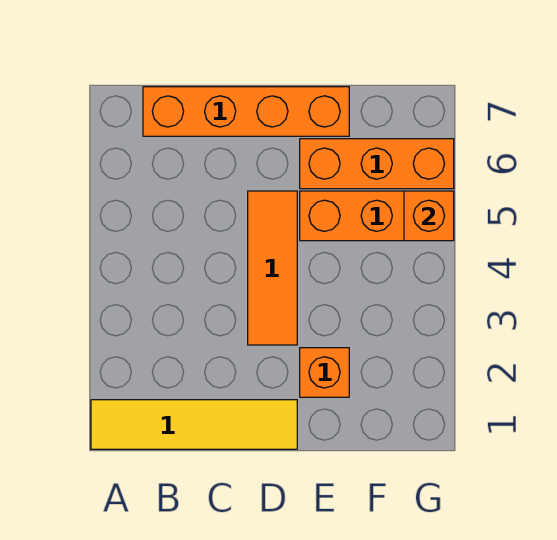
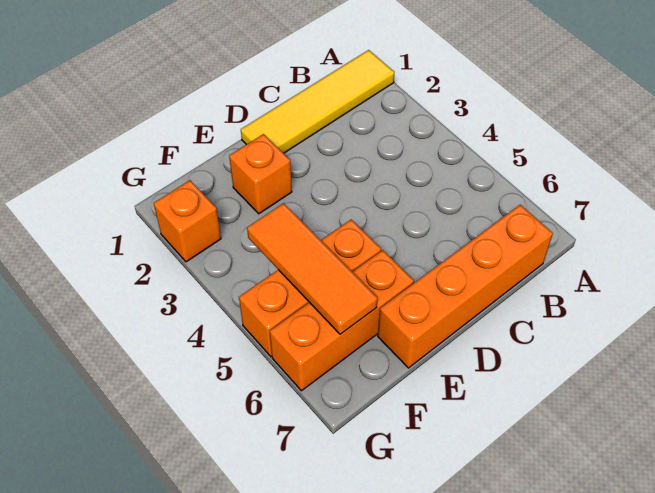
orange 1x3 tile [248,191,297,345] -> orange 1x3 tile moved to [247,203,377,334]
orange 1x1 brick [404,191,454,241] -> orange 1x1 brick moved to [154,180,221,262]

